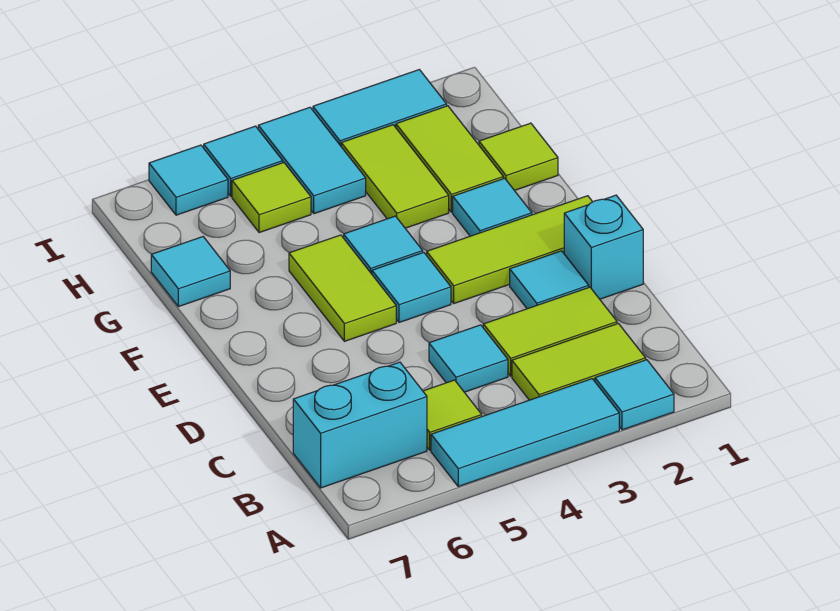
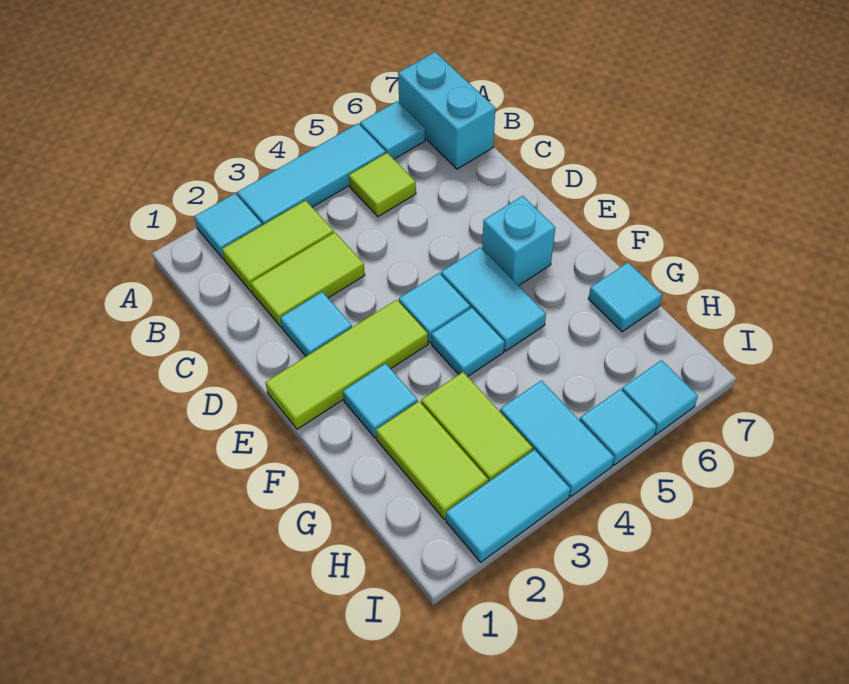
cyan 1x2 brick [293,362,427,488] -> cyan 1x2 brick turned to [398,52,495,169]
cyan 1x1 tile [429,325,508,392] -> cyan 1x1 tile moved to [360,101,425,159]
cyan 1x1 brick [564,195,643,299] -> cyan 1x1 brick moved to [482,196,555,286]
lime 1x2 tile [289,235,396,341] -> cyan 1x2 tile [441,247,546,351]
lime 1x1 tile [479,123,558,191] -> none
lime 1x1 tile [232,163,311,233] -> none

